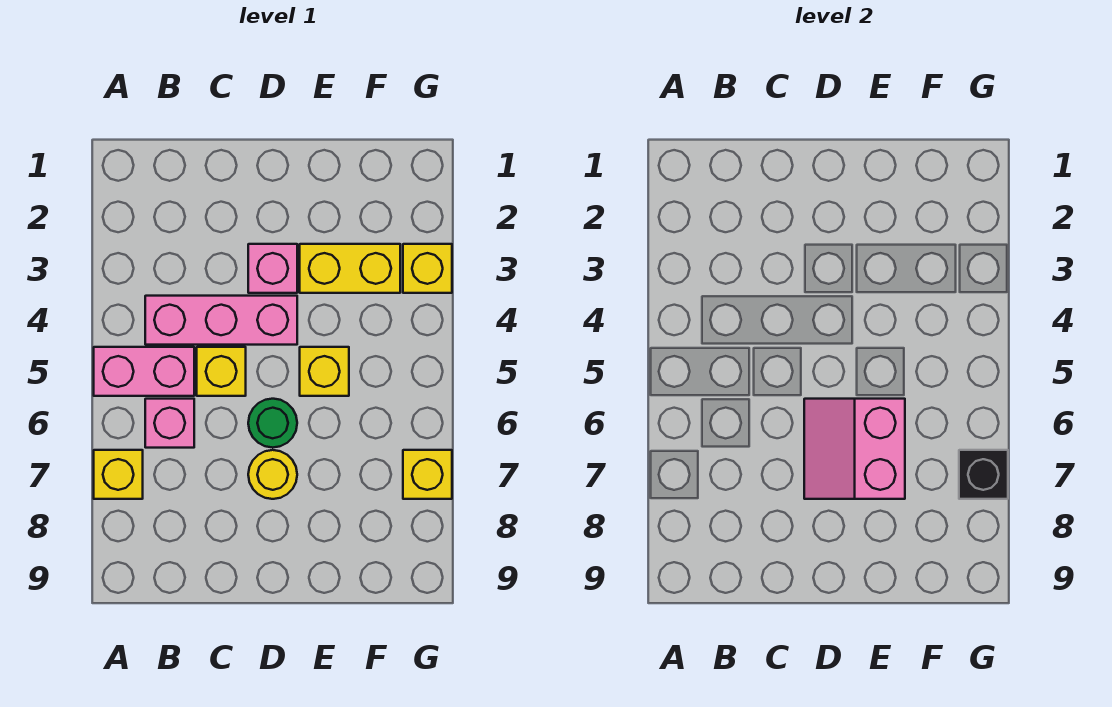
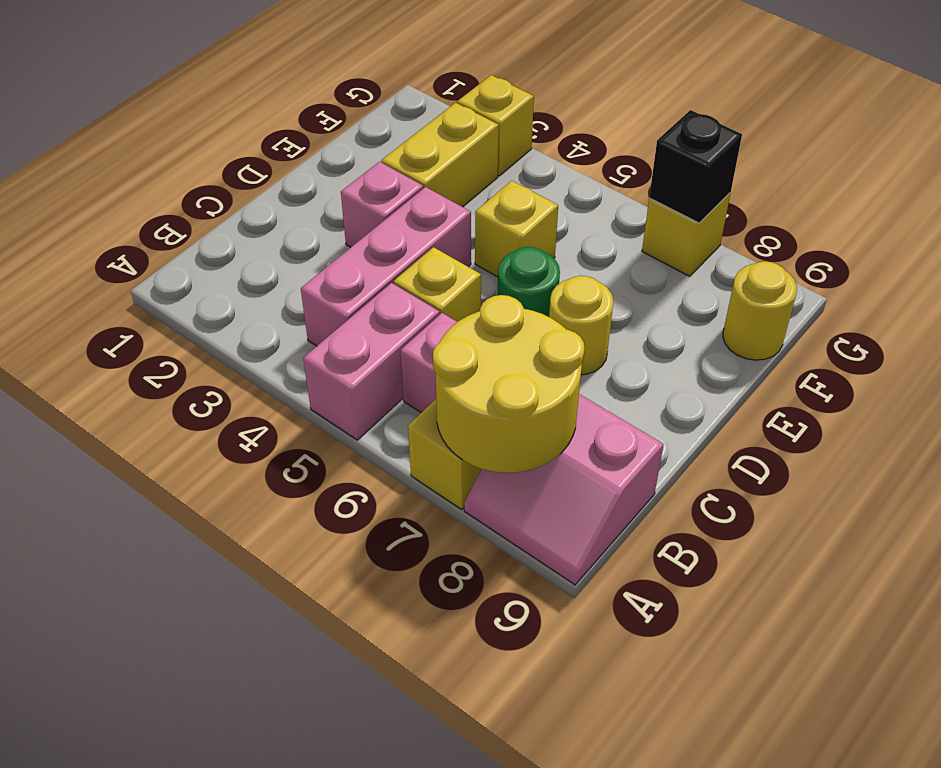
none -> yellow 2x2 round brick [433,295,584,473]
pink 2x2 slope [804,399,905,499] -> pink 2x2 slope moved to [464,394,663,585]
none -> yellow 1x1 round brick [723,261,797,360]

